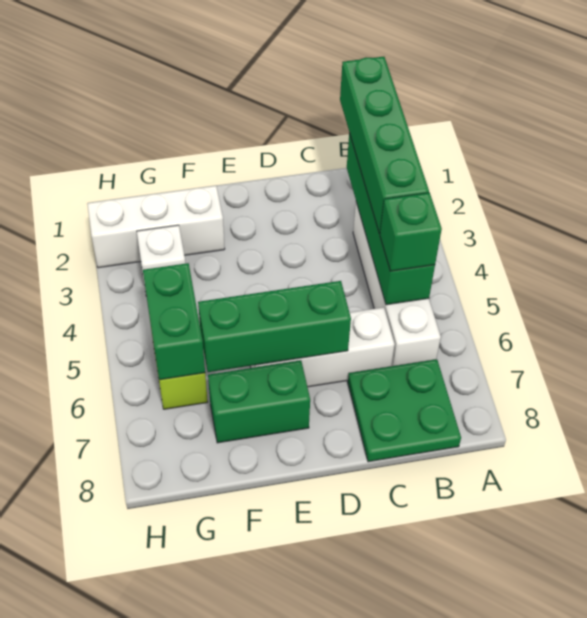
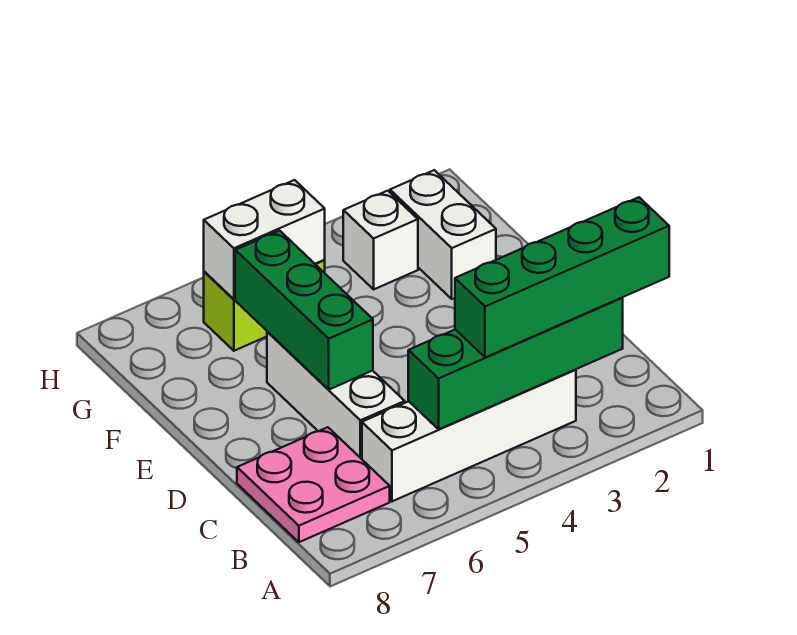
green 1x1 brick [380,193,442,271] -> none
green 2x2 plate [348,359,461,462] -> pink 2x2 plate [237,427,390,542]
green 1x2 brick [208,360,310,443] -> none
white 1x3 brick [87,186,225,268] -> white 1x2 brick [390,170,496,299]
green 1x2 brick [143,263,205,380] -> white 1x2 brick [204,180,325,299]

